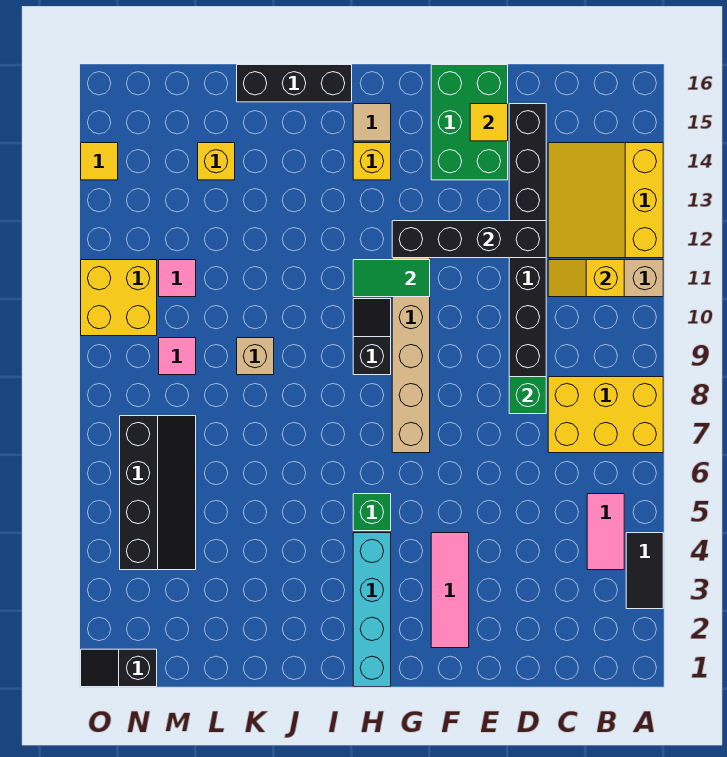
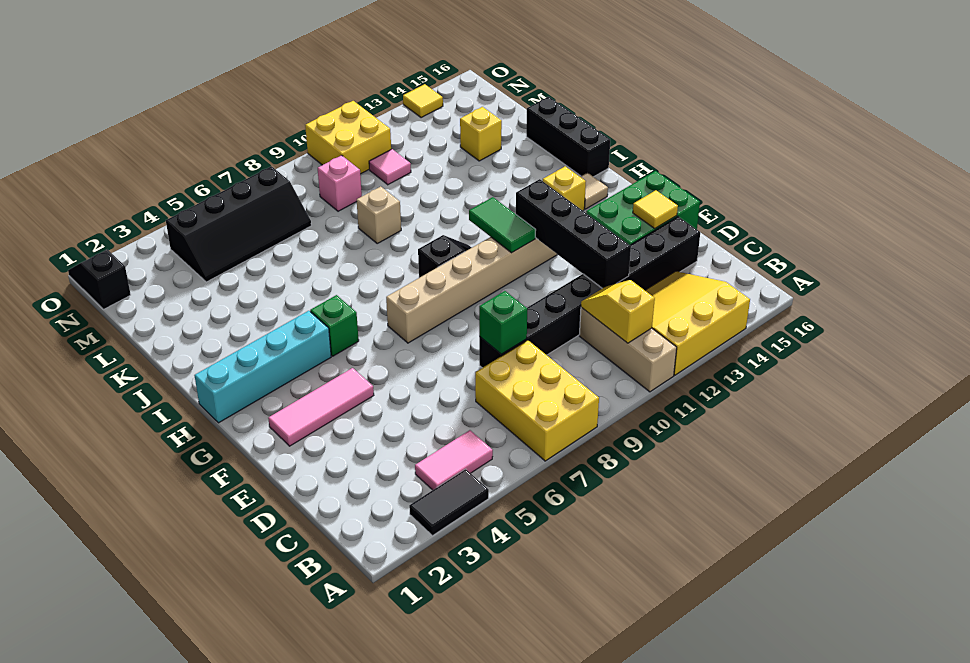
pink 1x1 tile [159,338,196,375] -> pink 1x1 brick [318,155,362,211]

